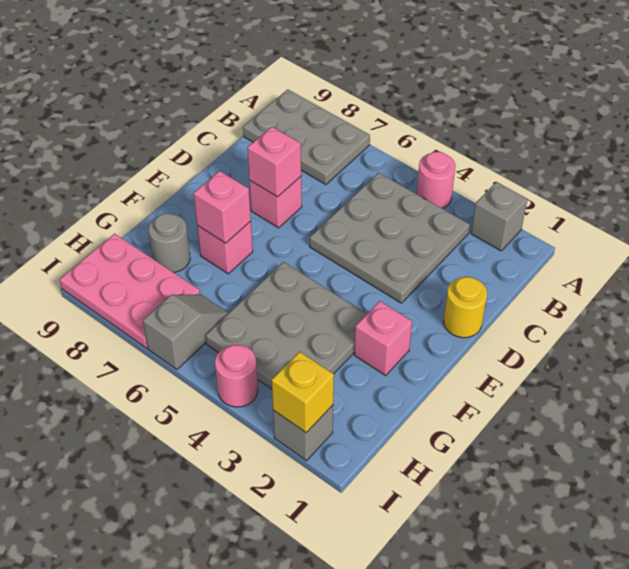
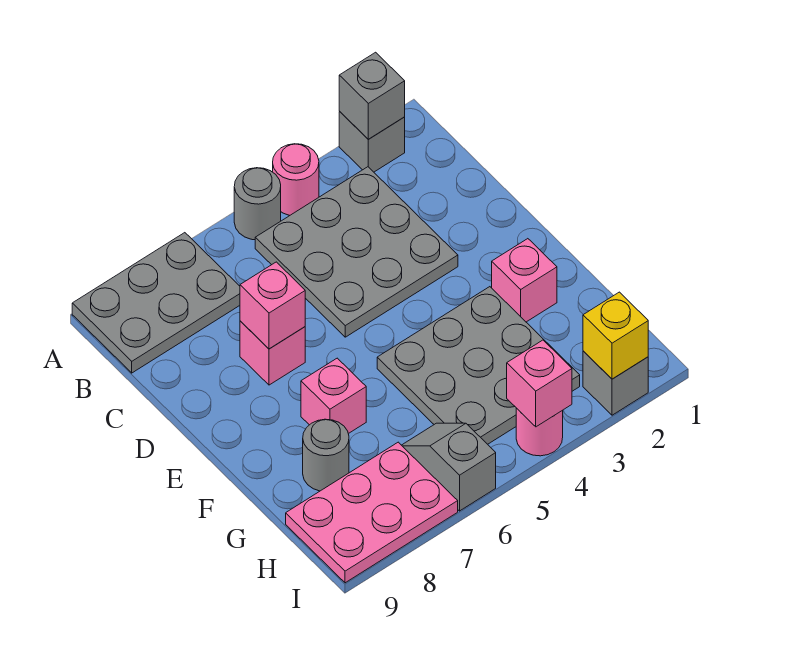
none -> grey 1x1 brick [339,52,405,139]
none -> grey 1x1 round brick [234,168,281,240]
yellow 1x1 round brick [443,277,487,338] -> none
pink 1x1 brick [194,171,251,243] -> pink 1x1 brick moved to [507,340,572,427]

